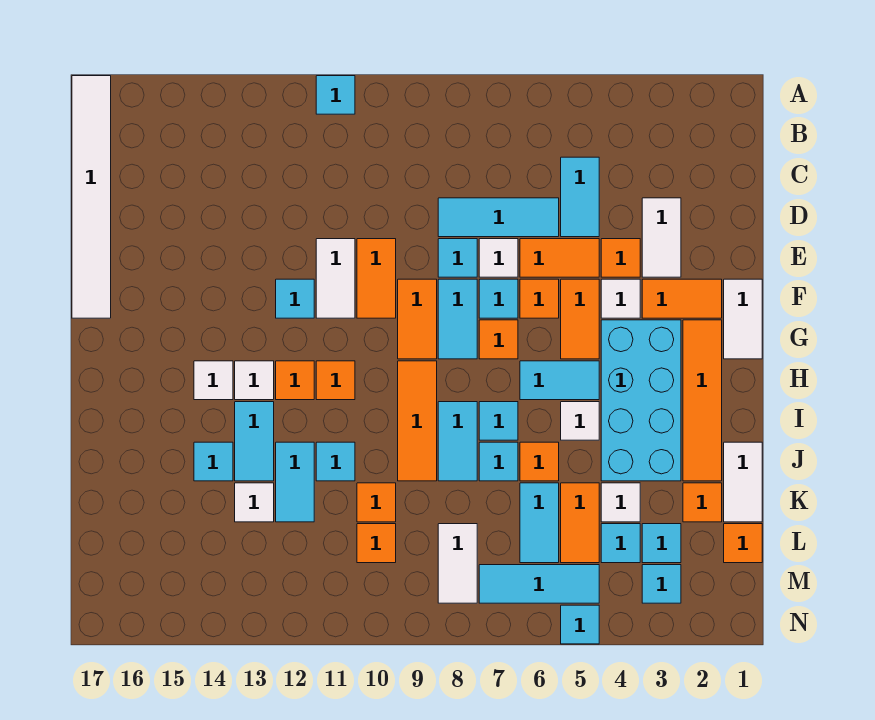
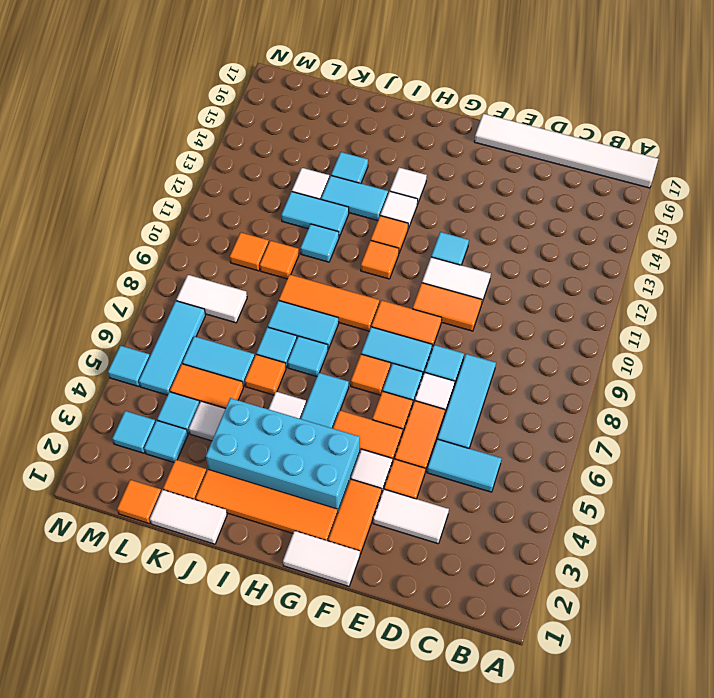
cyan 1x1 tile [316,76,355,114] -> none

